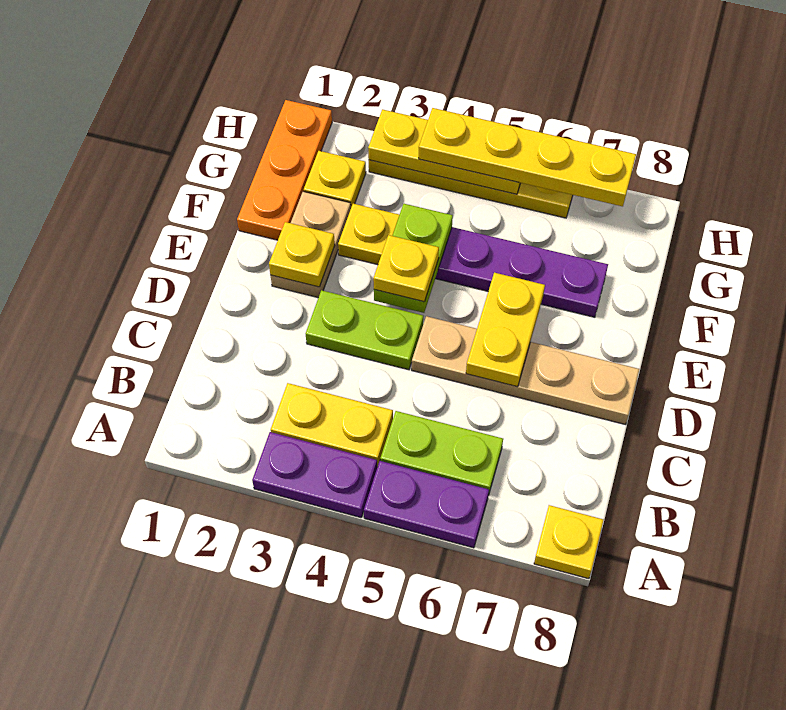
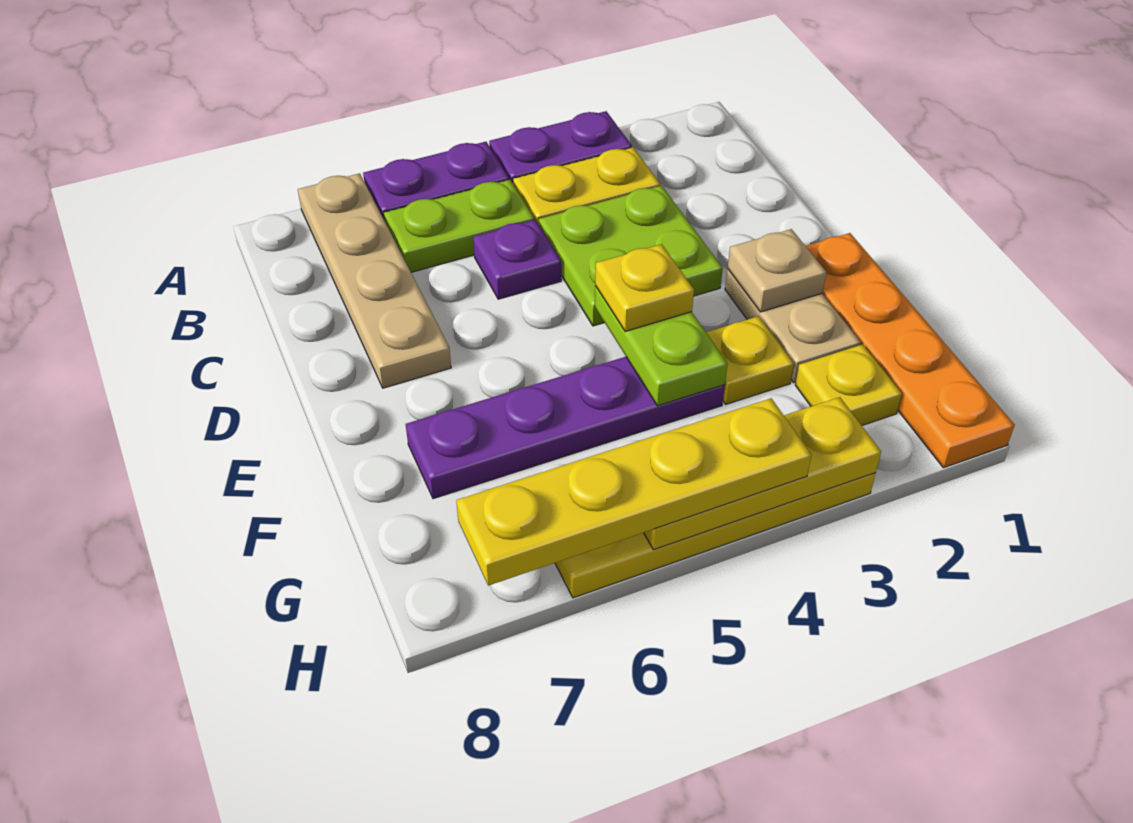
yellow 1x1 plate [534,505,603,579] -> none
none -> purple 1x1 plate [473,220,561,299]
lime 1x2 plate [306,290,423,370] -> lime 2x2 plate [539,186,723,326]
tan 1x4 plate [412,316,639,424] -> tan 1x4 plate turned to [298,173,451,388]
yellow 1x2 plate [466,273,545,387] -> none
yellow 1x1 plate [269,222,335,287] -> tan 1x1 plate [728,229,826,312]
orange 1x3 plate [237,100,332,240] -> orange 1x4 plate [806,233,1015,468]

